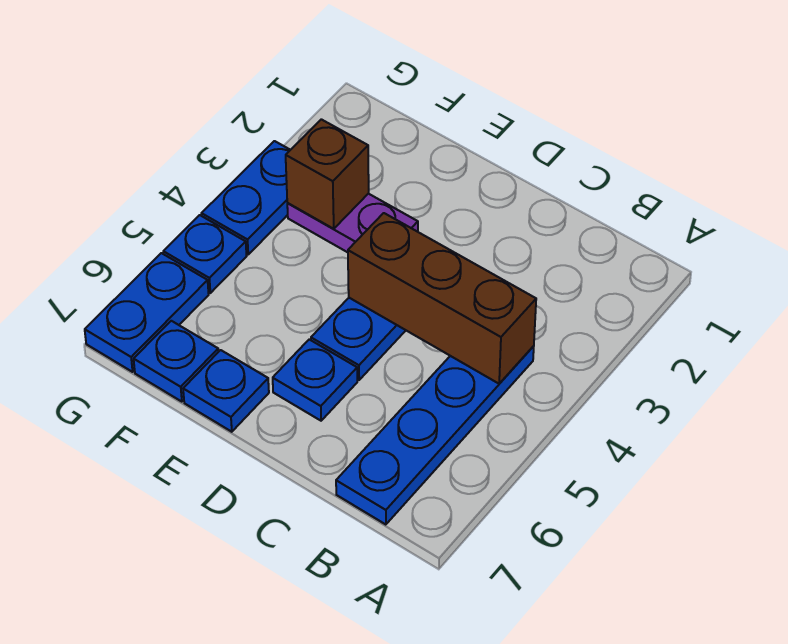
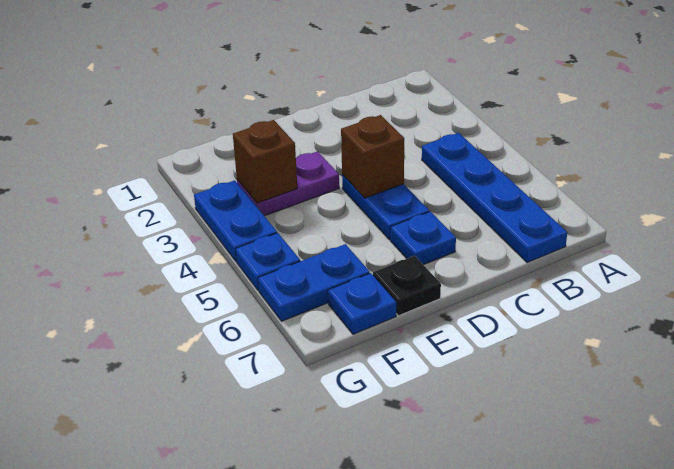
brown 1x3 brick [348,213,536,384] -> brown 1x1 brick [341,115,404,198]
blue 1x1 plate [183,350,269,432] -> black 1x1 plate [373,256,441,316]
blue 1x2 plate [85,253,209,372] -> blue 1x2 plate turned to [258,244,370,321]

